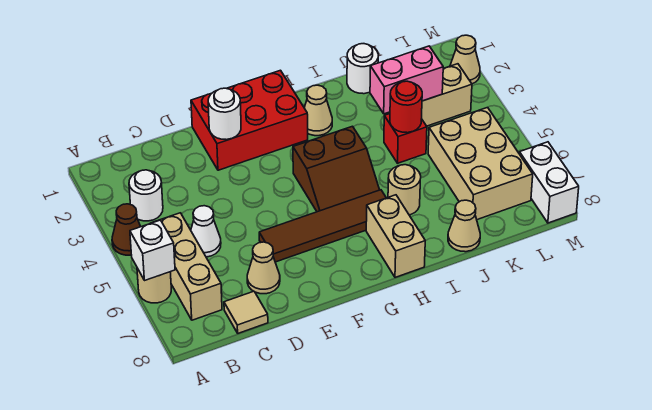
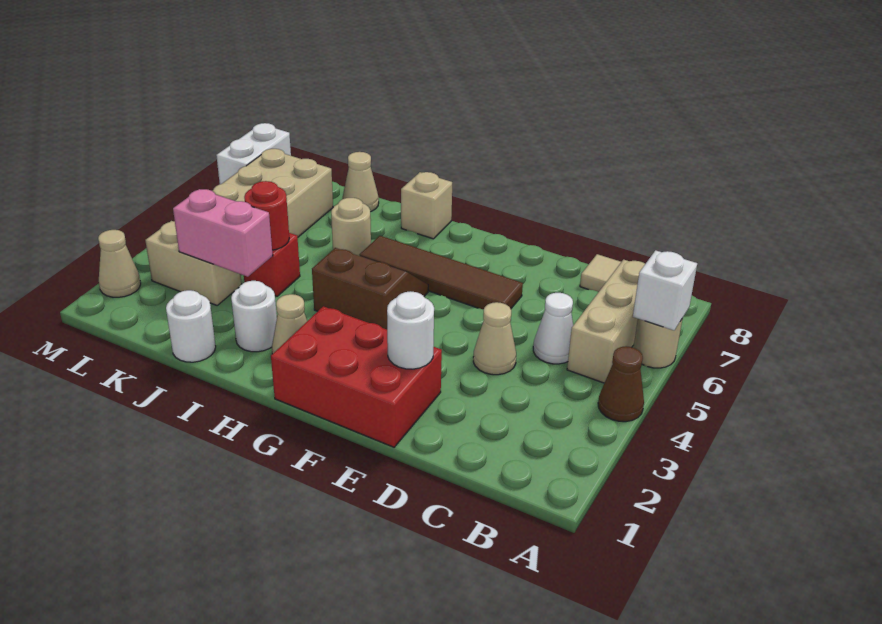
white 1x1 round brick [129,170,163,221] -> white 1x1 round brick moved to [231,281,277,352]
tan 1x1 cone [247,242,280,294] -> tan 1x1 cone moved to [473,302,516,375]
tan 1x2 brick [366,195,425,277] -> tan 1x1 brick [401,172,452,239]

